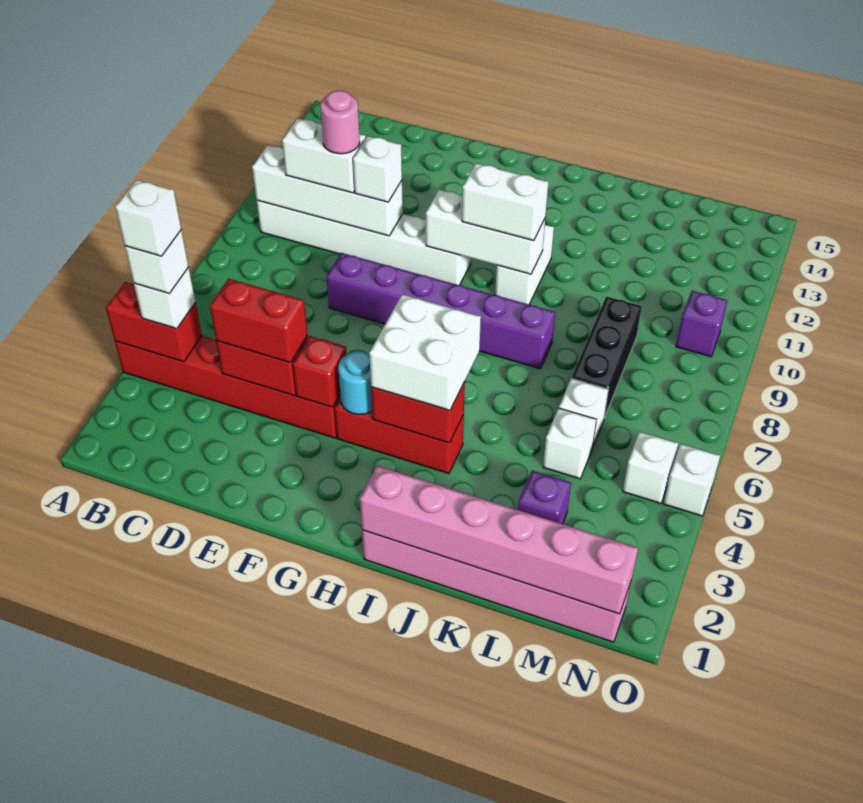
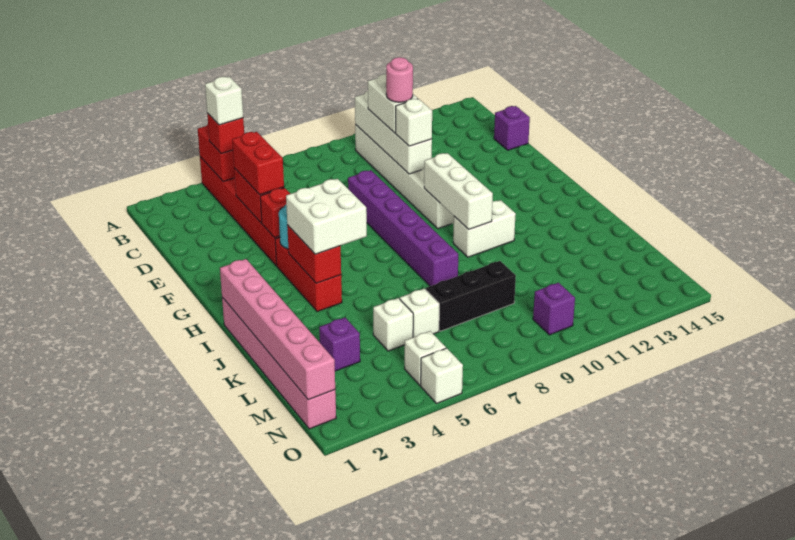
white 1x1 brick [134,267,195,329] -> red 1x1 brick [207,113,244,154]
white 1x1 brick [115,180,181,256] -> none
none -> purple 1x1 brick [494,106,530,150]
white 1x2 brick [462,163,548,241] -> none

